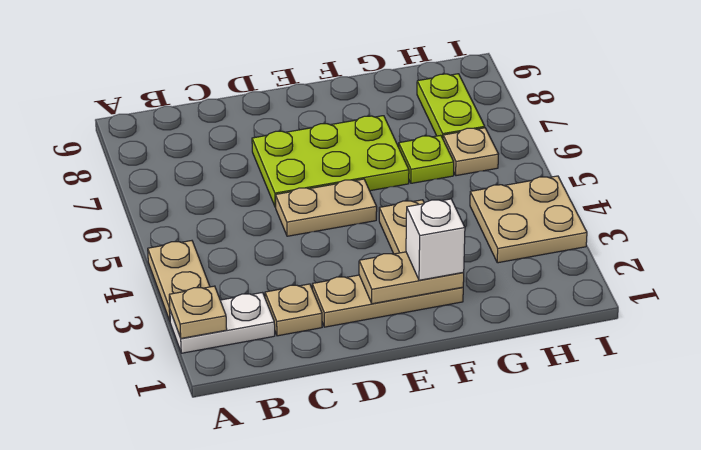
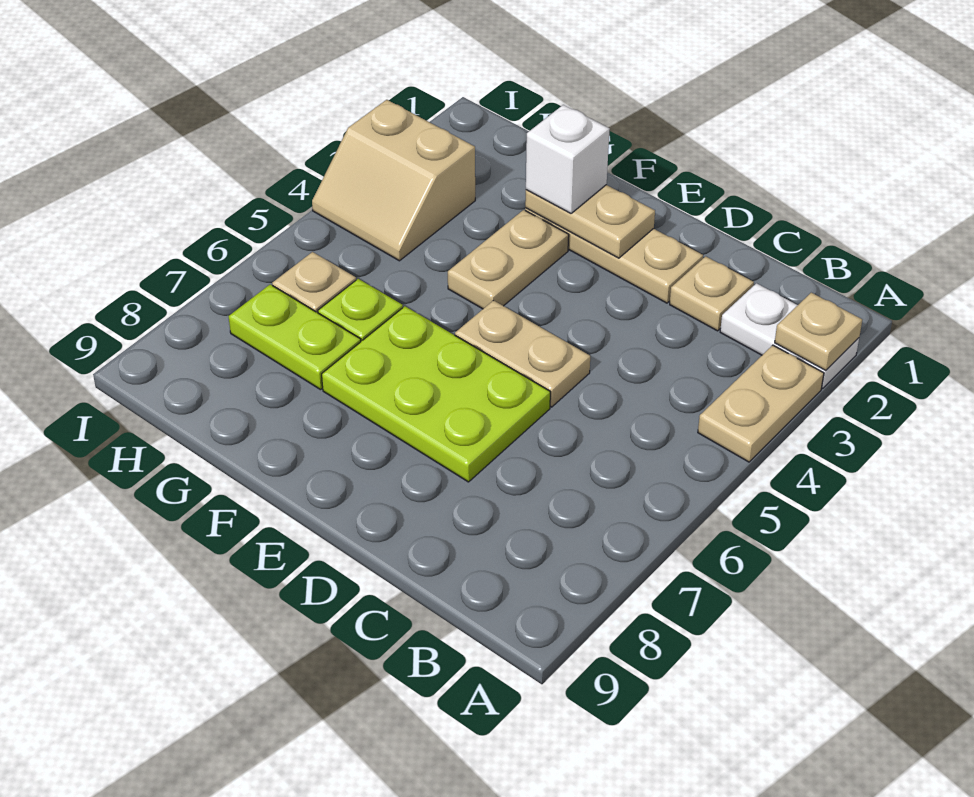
tan 2x2 plate [470,176,587,263] -> tan 2x2 slope [312,100,475,261]
lime 1x2 plate [417,74,485,138] -> lime 1x2 plate turned to [229,284,361,390]

